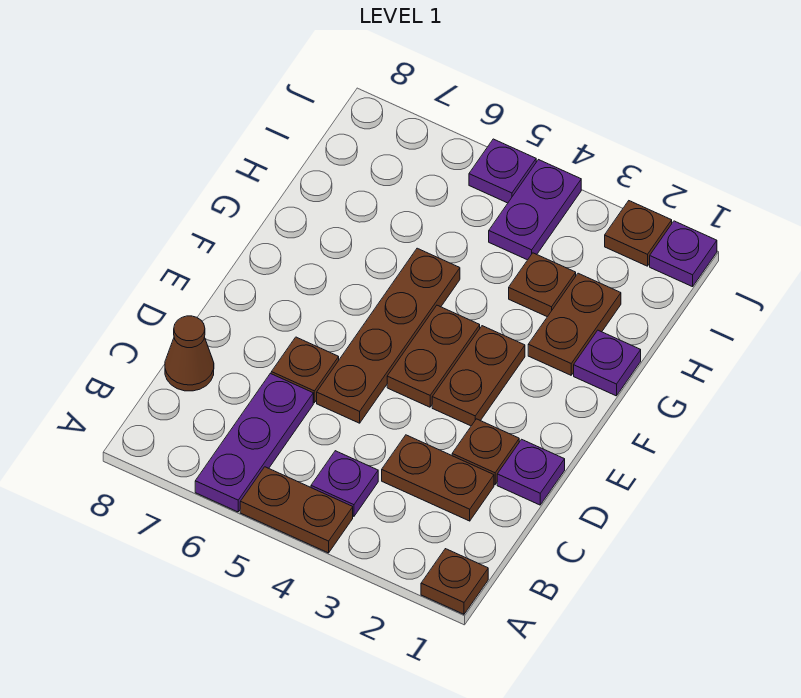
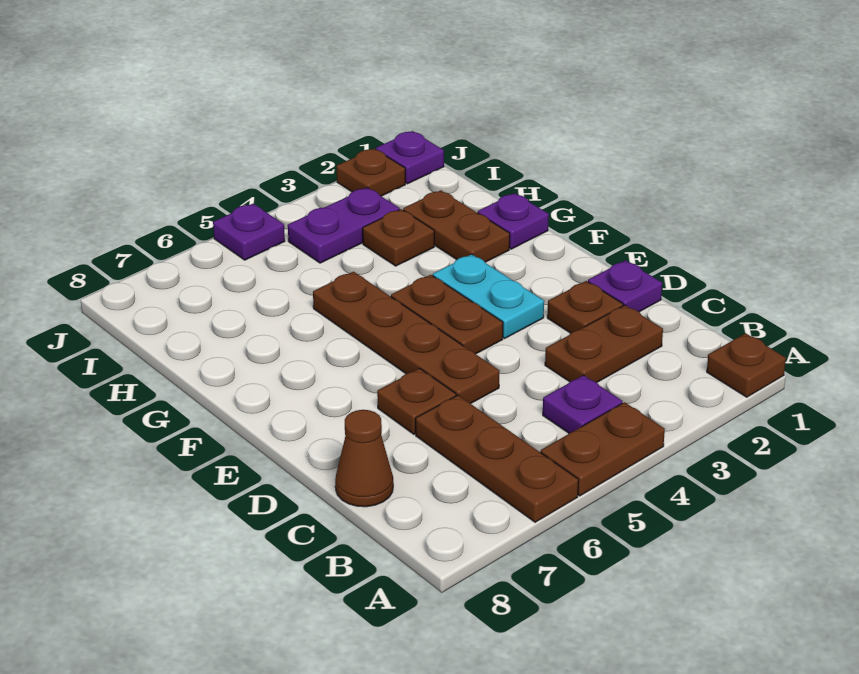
purple 1x3 plate [195,373,313,512] -> brown 1x3 plate [416,395,579,522]
brown 1x2 plate [432,326,525,426] -> cyan 1x2 plate [433,254,544,338]
purple 1x2 plate [489,160,581,260] -> purple 1x2 plate turned to [288,188,400,263]

